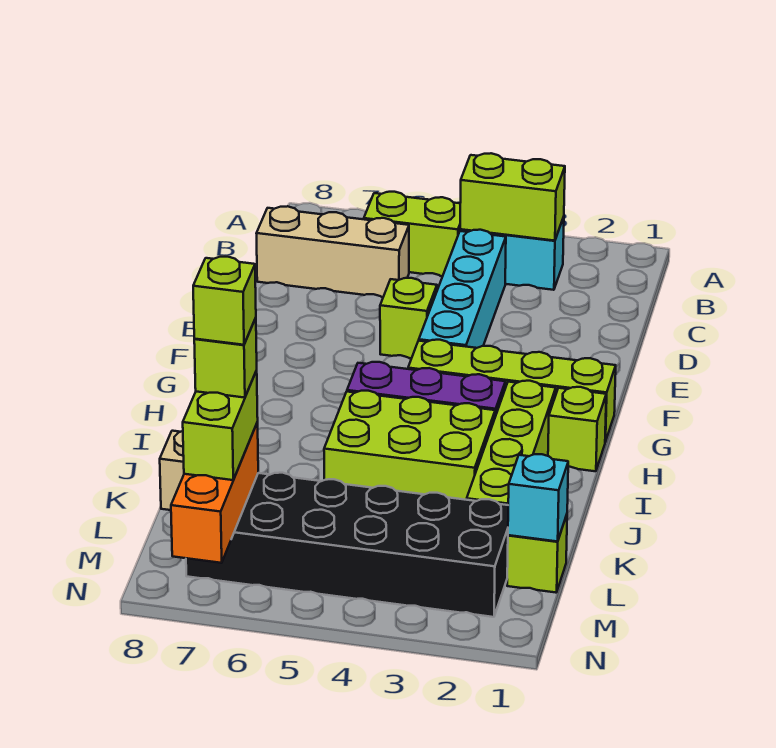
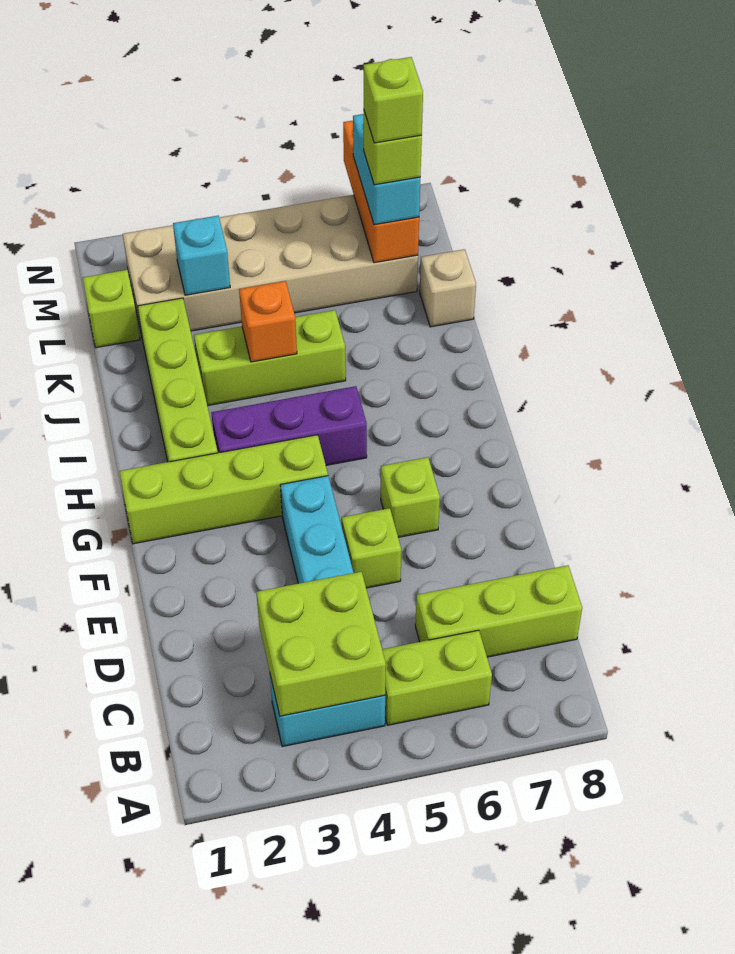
lime 1x2 brick [460,153,565,241] -> lime 2x2 brick [256,572,386,716]
tan 1x3 brick [256,206,409,297] -> lime 1x3 brick [415,565,582,657]
lime 1x1 brick [548,387,606,471] -> lime 1x1 brick moved to [381,457,440,537]
lime 2x3 brick [324,391,495,500] -> lime 1x3 brick [194,310,346,406]
none -> orange 1x1 brick [239,281,297,362]
cyan 1x1 brick [508,454,568,542] -> cyan 1x1 brick moved to [173,216,230,295]
black 2x6 brick [186,473,508,617] -> tan 2x6 brick [123,195,418,335]
lime 1x2 brick [183,371,258,480] -> cyan 1x2 brick [353,114,420,225]

